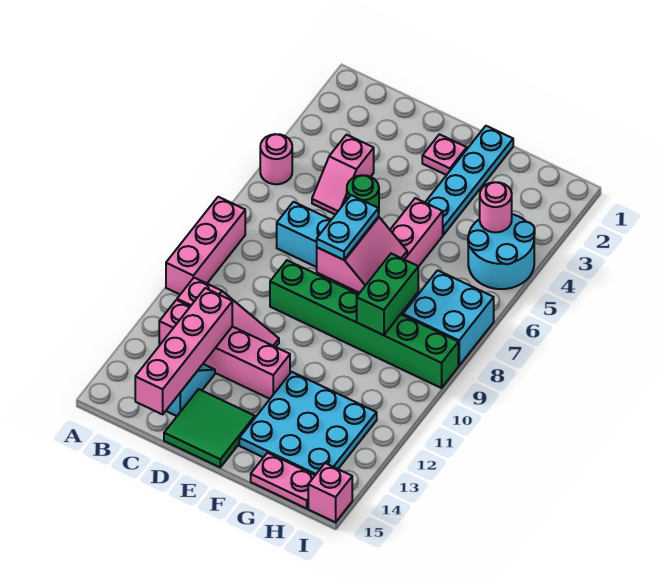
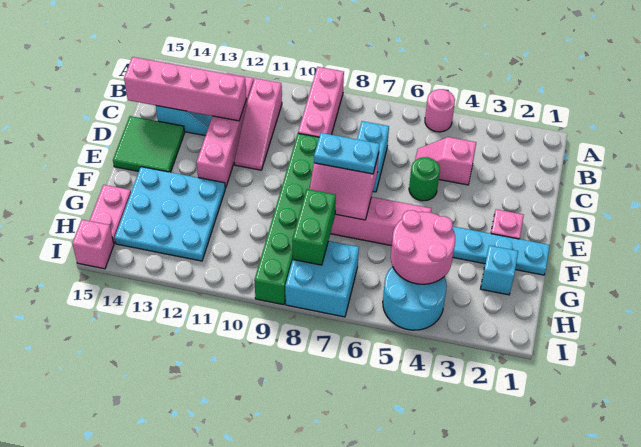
pink 1x3 brick [166,197,245,294] -> pink 1x3 brick turned to [298,67,344,137]
none -> cyan 1x1 brick [481,245,518,295]
green 1x2 brick [357,254,418,335] -> green 1x2 brick turned to [292,189,336,265]
pink 1x1 round brick [480,182,512,232] -> pink 2x2 round brick [391,210,455,284]

